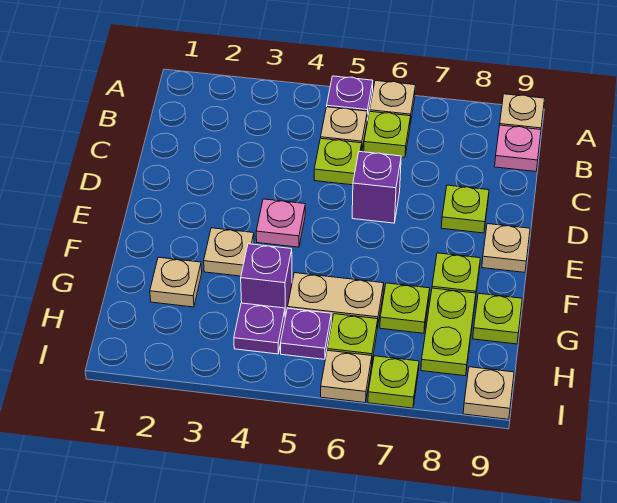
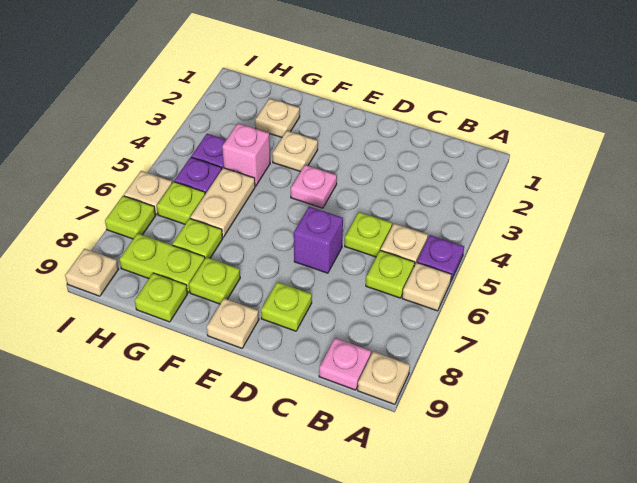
purple 1x1 brick [241,244,292,317] -> pink 1x1 brick [222,123,270,186]

